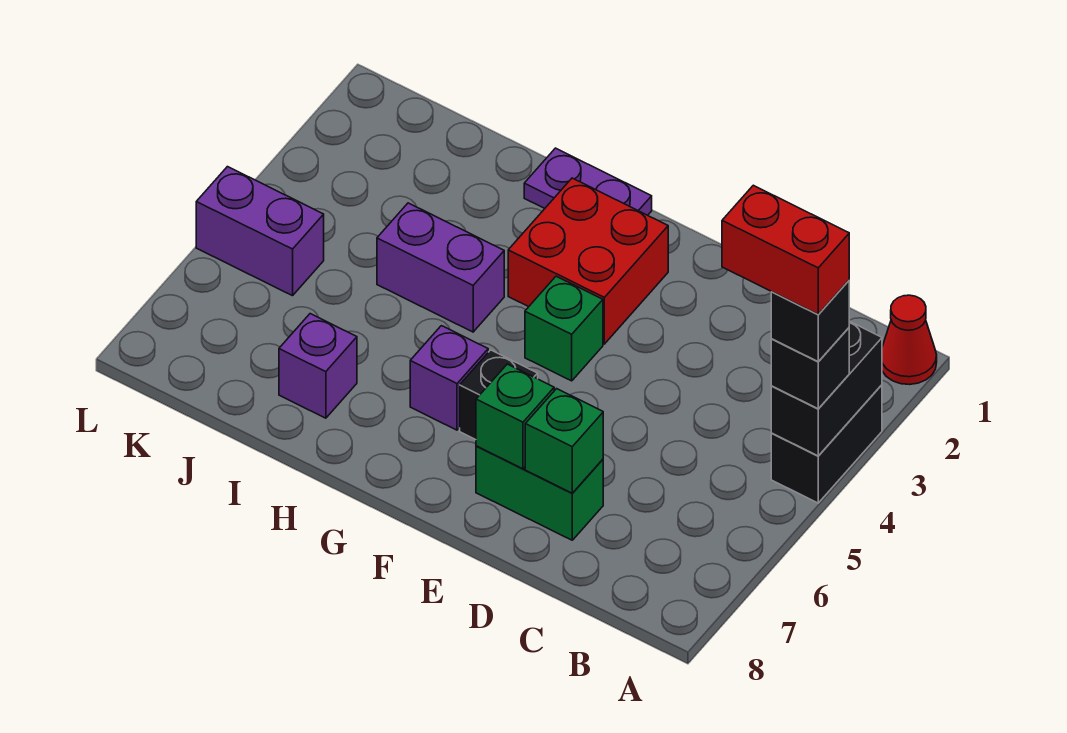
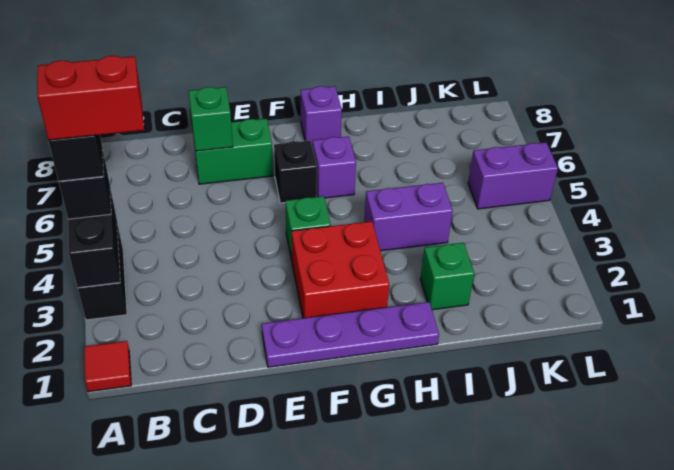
red 1x1 cone [882,295,937,385] -> red 1x1 tile [84,341,131,392]
green 1x1 brick [476,364,554,469] -> green 1x1 brick moved to [420,243,474,310]
purple 1x2 plate [524,148,652,215] -> purple 1x4 plate [262,302,439,367]
purple 1x1 brick [279,314,357,418] -> purple 1x1 brick moved to [301,86,342,145]

